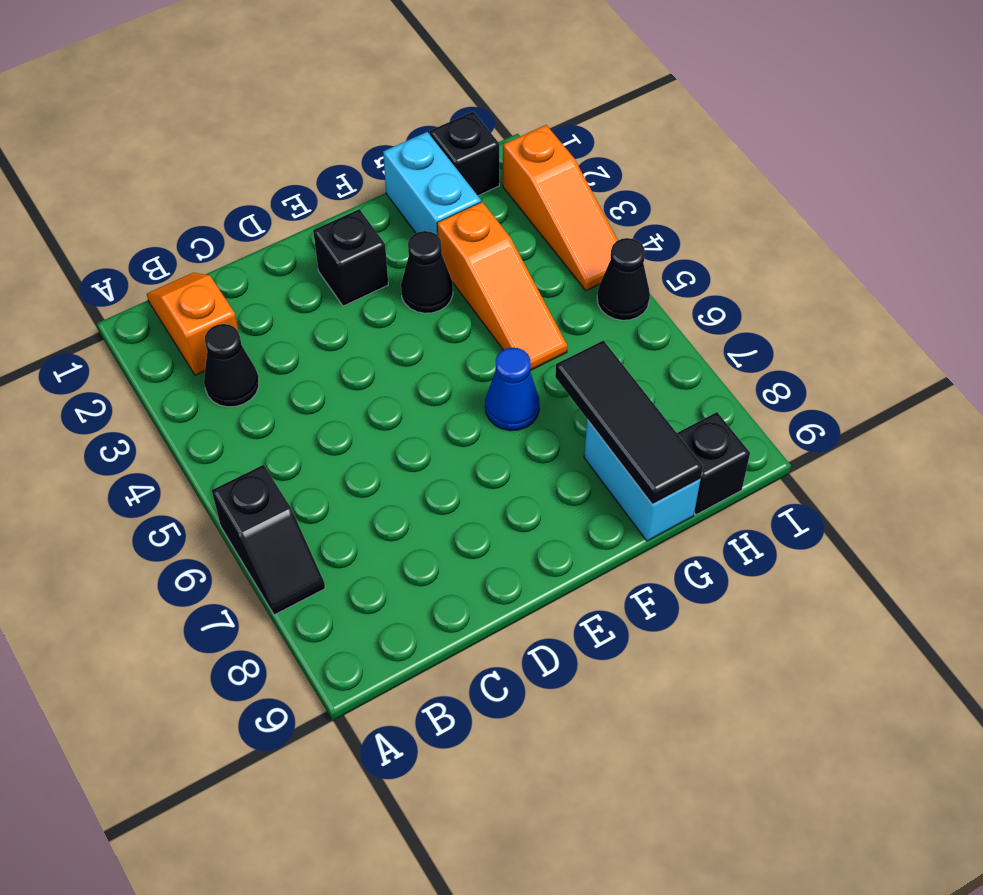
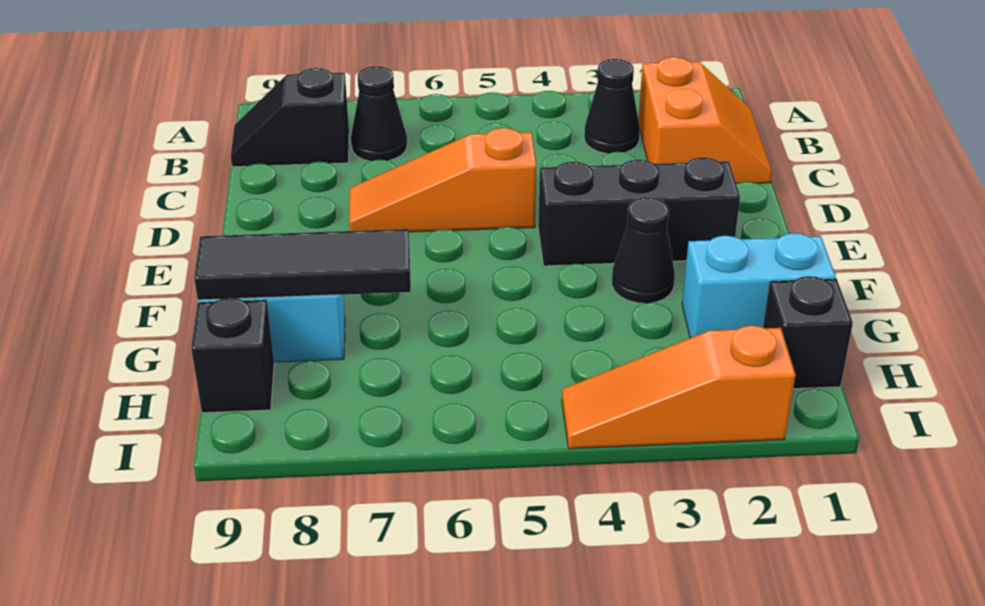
black 1x2 slope [212,465,325,615] -> black 1x2 slope moved to [231,68,349,167]
orange 1x2 slope [147,273,239,375] -> orange 2x2 slope [639,57,772,184]
black 1x1 brick [313,209,388,306] -> black 1x3 brick [538,157,740,266]
blue 1x1 cone [485,348,539,431] -> none
orange 1x3 slope [437,202,567,371] -> orange 1x3 slope moved to [349,128,536,232]
black 1x1 cone [597,238,650,320] -> black 1x1 cone moved to [351,66,407,161]

